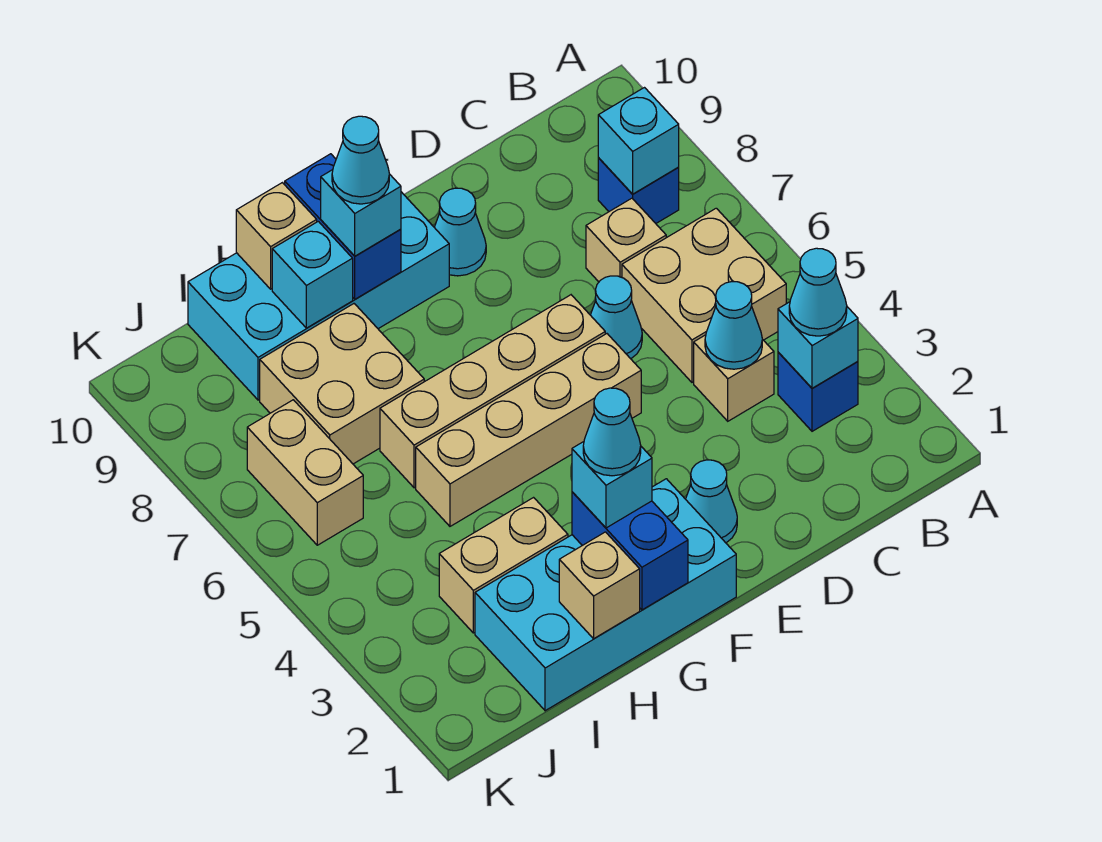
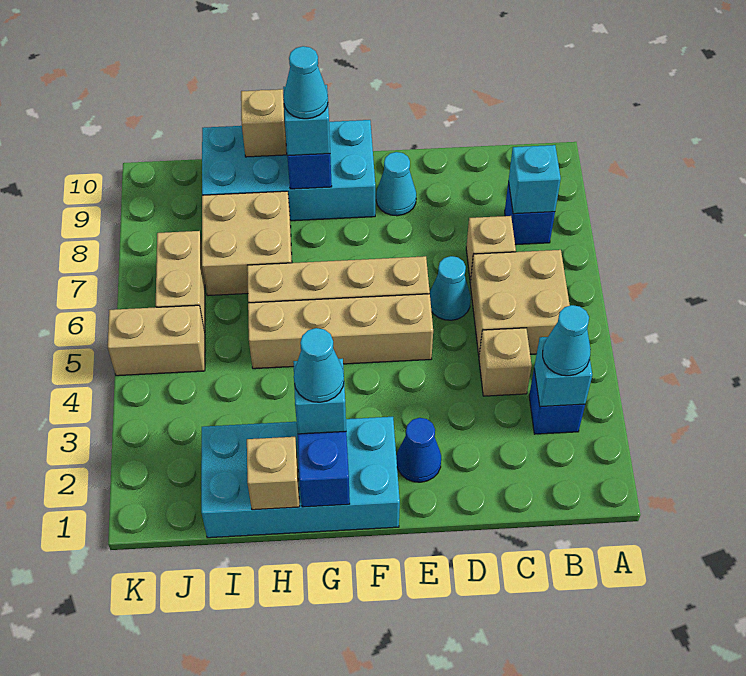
cyan 1x1 cone [705,282,762,369] -> none
cyan 1x1 cone [686,460,737,543] -> blue 1x1 cone [396,418,441,482]
tan 1x2 brick [439,498,568,633] -> tan 1x2 brick moved to [108,305,205,376]
cyan 1x1 brick [272,221,353,328] -> none

